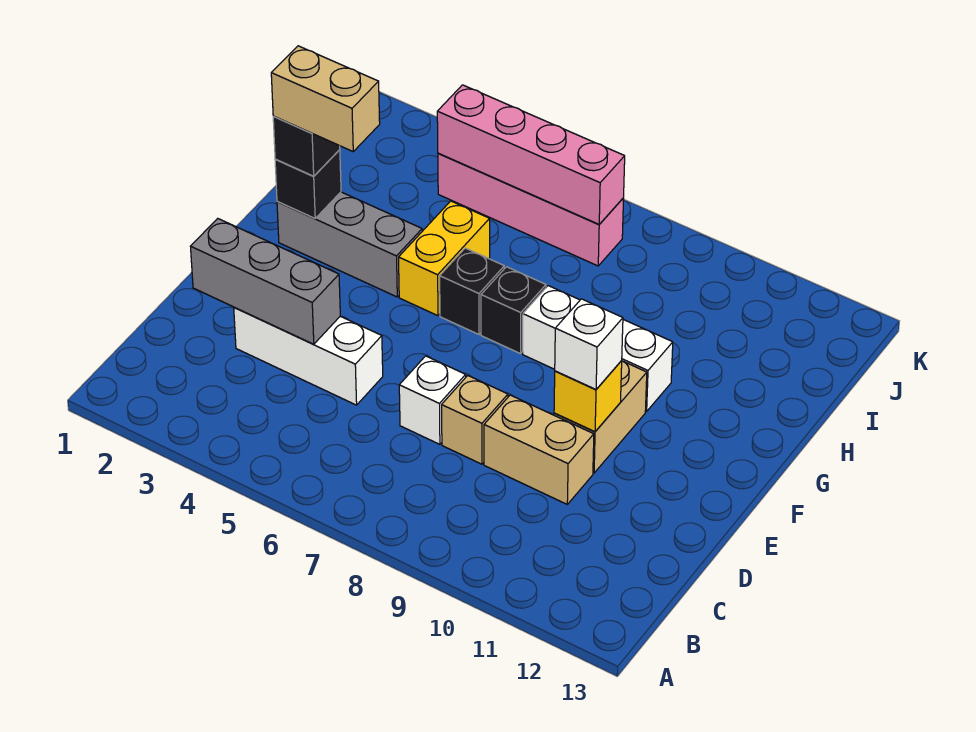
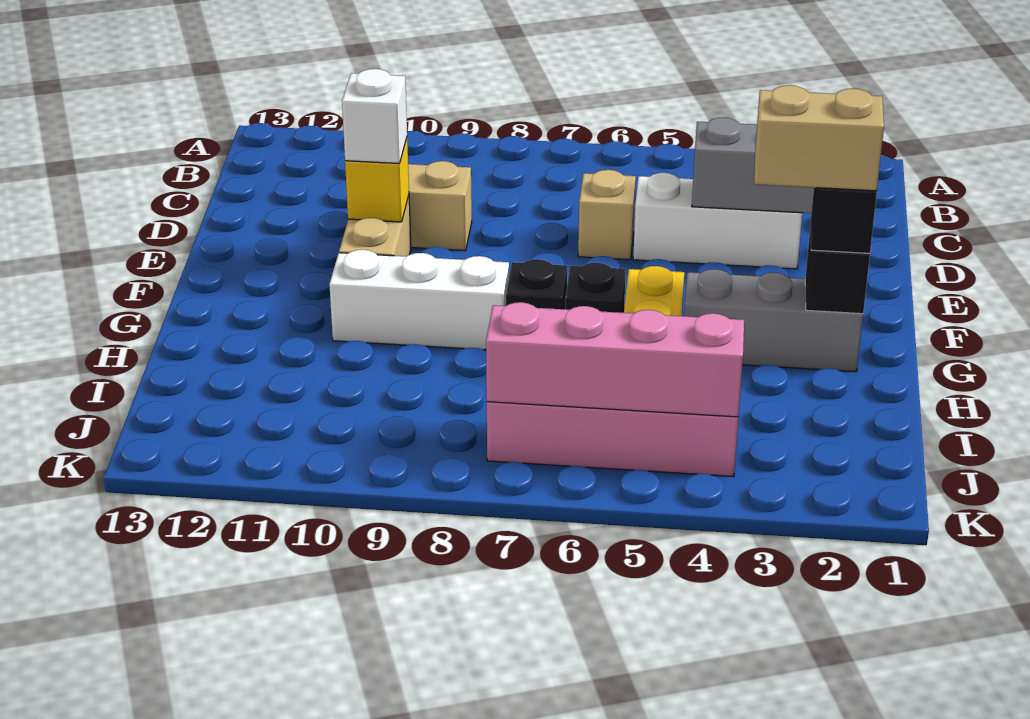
white 1x1 brick [399,356,466,444] -> none
tan 1x1 brick [442,376,508,464] -> tan 1x1 brick moved to [578,170,636,260]

